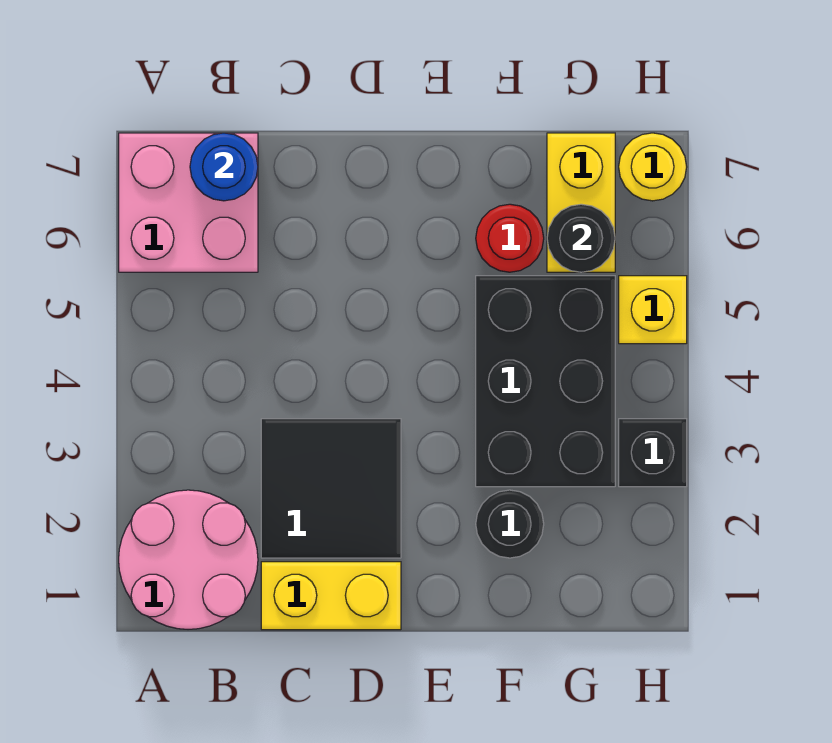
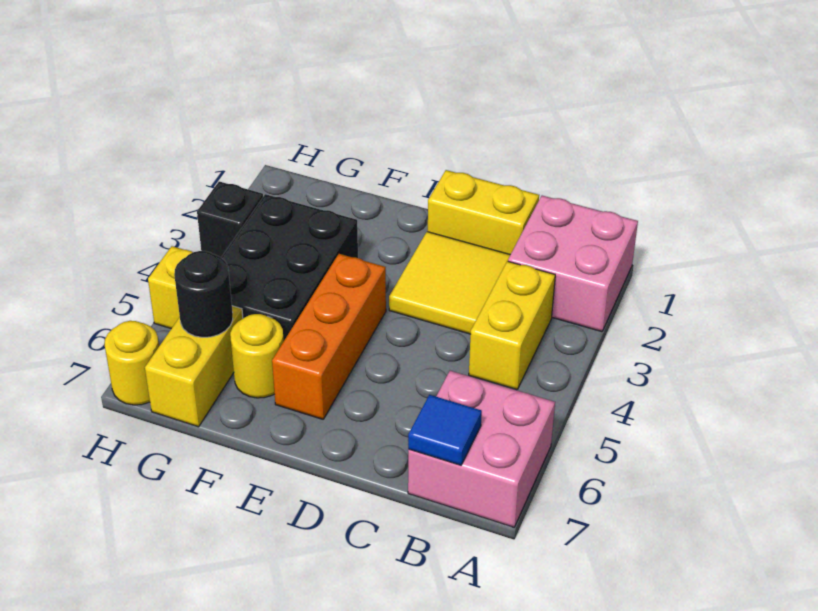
pink 2x2 round brick [119,490,258,629] -> pink 2x2 brick [508,196,638,332]
none -> yellow 1x2 brick [469,261,555,390]
blue 1x1 round brick [190,133,258,201] -> blue 1x1 tile [408,395,482,465]
black 2x2 tile [261,419,401,558] -> yellow 2x2 tile [389,232,510,334]
none -> orange 1x3 brick [272,254,386,419]
black 1x1 round brick [476,490,544,558] -> none
red 1x1 round brick [476,204,544,272] -> yellow 1x1 round brick [230,314,284,398]

